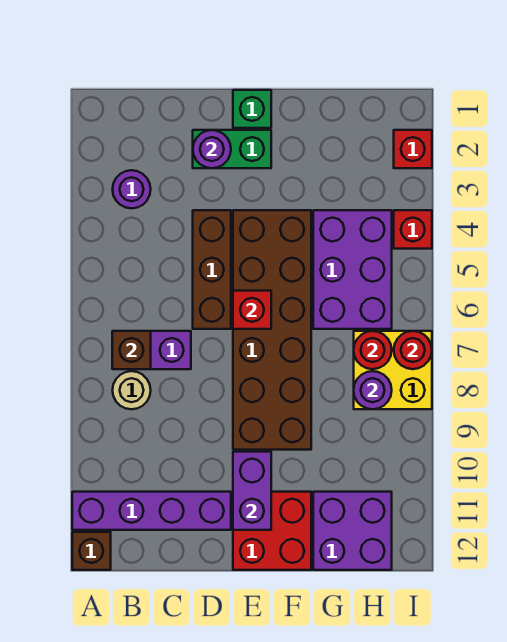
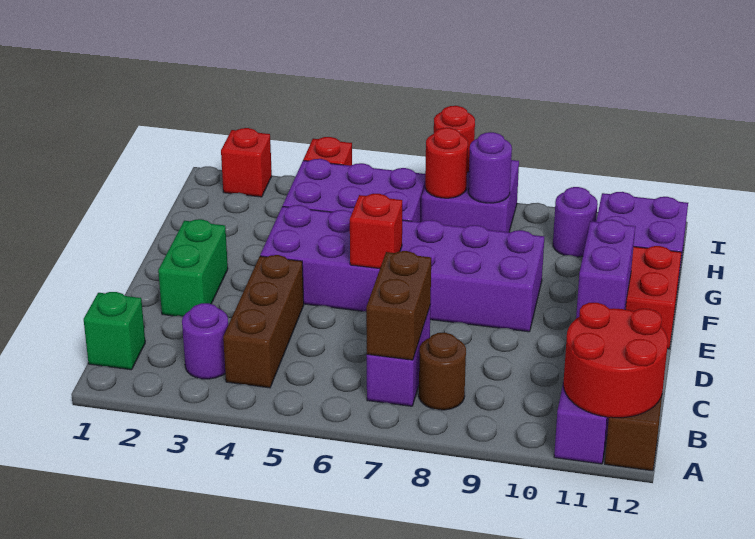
none -> red 2x2 round brick [563,303,668,418]
brown 1x1 brick [112,331,151,369] -> brown 1x2 brick [366,251,431,360]
tan 1x1 round brick [112,371,151,409] -> brown 1x1 round brick [419,333,466,410]
purple 1x1 round brick [193,130,231,168] -> purple 1x1 round brick moved to [553,187,598,257]
brown 1x3 brick [193,210,231,329] -> brown 1x3 brick turned to [223,255,304,388]
green 1x1 brick [233,90,271,128] -> green 1x1 brick moved to [84,292,145,370]
brown 2x6 brick [233,210,311,450] -> purple 2x6 brick [260,205,544,332]
purple 1x2 brick [233,452,271,530] -> purple 1x2 brick turned to [576,220,635,319]
yellow 2x2 brick [354,331,432,409] -> purple 2x2 brick [421,160,519,232]

